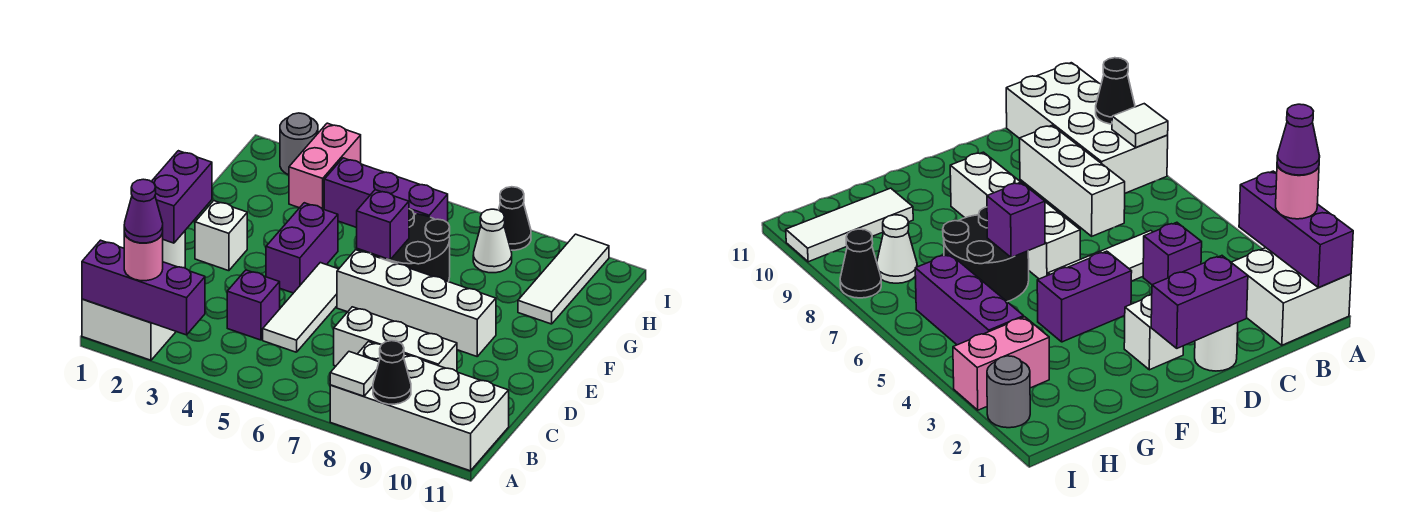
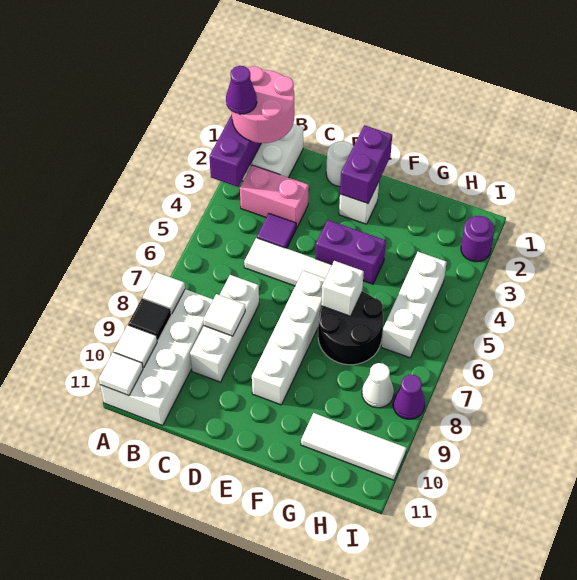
pink 1x1 round brick [124,233,163,281] -> pink 2x2 round brick [232,66,294,143]
black 1x1 cone [373,341,411,404] -> black 1x1 tile [128,298,171,340]
none -> white 1x1 tile [114,325,157,368]
none -> white 1x1 tile [99,352,143,396]
purple 1x1 brick [227,270,280,340] -> purple 1x1 tile [257,214,296,248]
none -> white 1x1 tile [203,294,245,336]
purple 1x2 brick [151,151,212,243] -> purple 1x2 brick turned to [340,125,392,204]
purple 1x1 brick [357,190,409,260] -> white 1x1 brick [321,261,364,316]
pink 1x2 brick [289,123,361,209] -> pink 1x2 brick moved to [240,165,309,228]
purple 1x3 brick [324,158,448,228] -> white 1x3 brick [381,252,447,358]
grey 1x1 round brick [280,113,318,175] -> purple 1x1 round brick [461,216,495,262]
black 1x1 cone [499,187,531,250] -> purple 1x1 cone [393,375,425,419]

